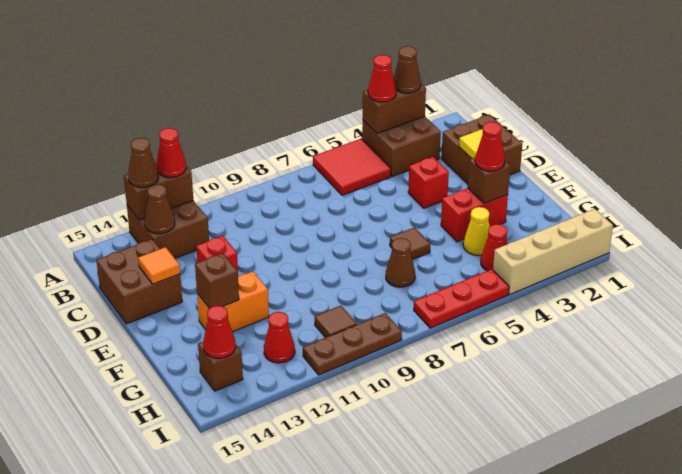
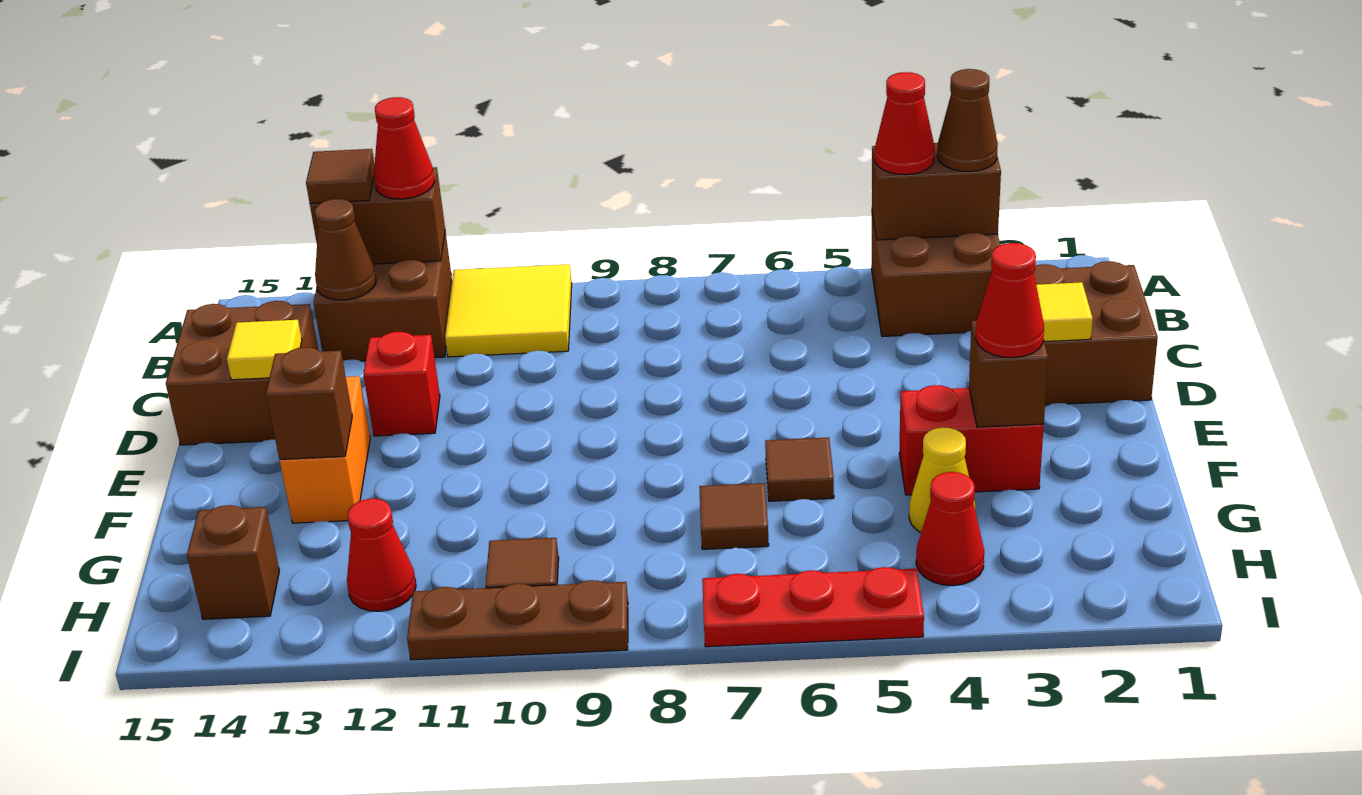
red 2x2 tile [313,139,391,195] -> none
none -> yellow 2x2 tile [445,264,572,357]
brown 1x1 cone [128,138,158,188] -> brown 1x1 tile [306,149,375,204]
red 1x1 brick [408,157,449,208] -> none
orange 1x1 tile [138,247,180,284] -> yellow 1x1 tile [227,320,302,380]
orange 1x2 brick [197,272,269,332] -> orange 1x2 brick turned to [279,376,370,523]
brown 1x1 cone [386,238,415,287] -> brown 1x1 tile [699,483,769,549]
red 1x1 cone [203,306,236,358] -> none
tan 1x4 brick [493,209,613,294] -> none

